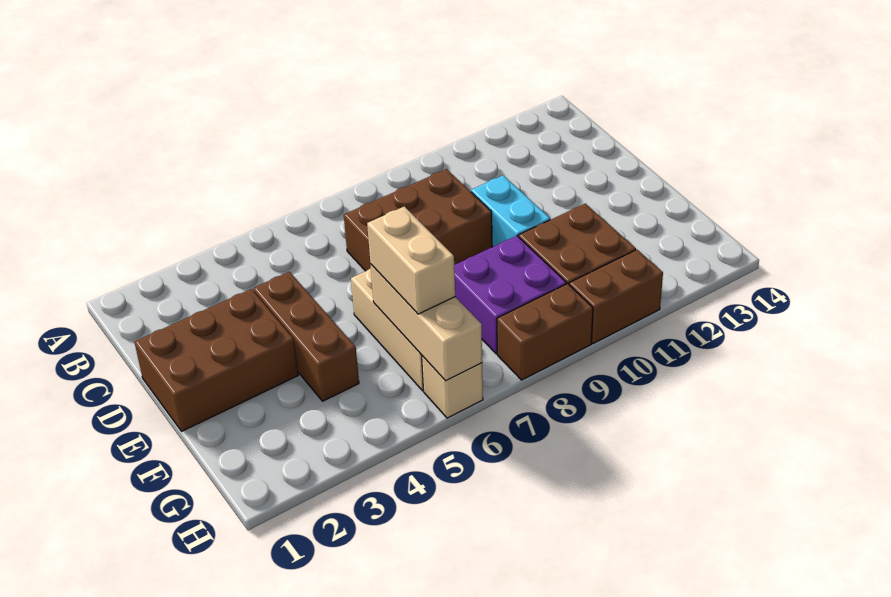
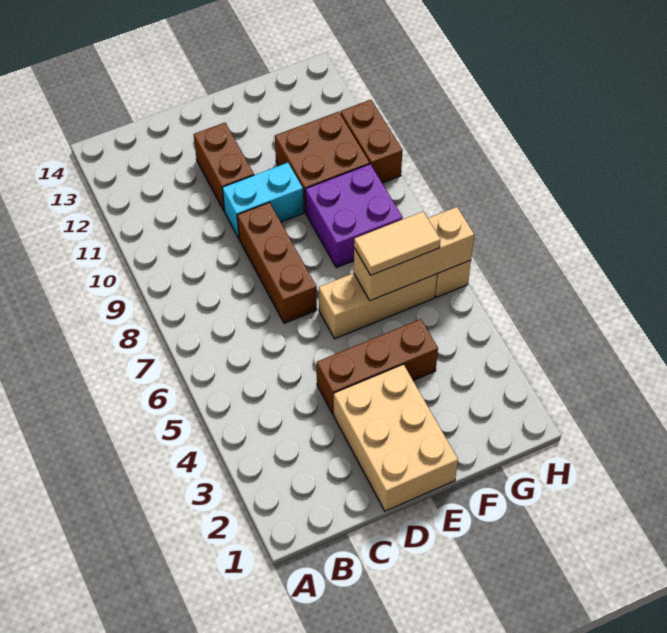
brown 2x3 brick [344,169,492,271] -> brown 1x3 brick [237,202,317,323]
brown 2x3 brick [134,289,298,431] -> tan 2x3 brick [334,364,458,511]
tan 1x2 brick [367,206,455,314] -> tan 1x2 tile [354,212,440,275]
brown 1x2 brick [497,284,593,380] -> brown 1x2 brick moved to [194,123,254,211]

